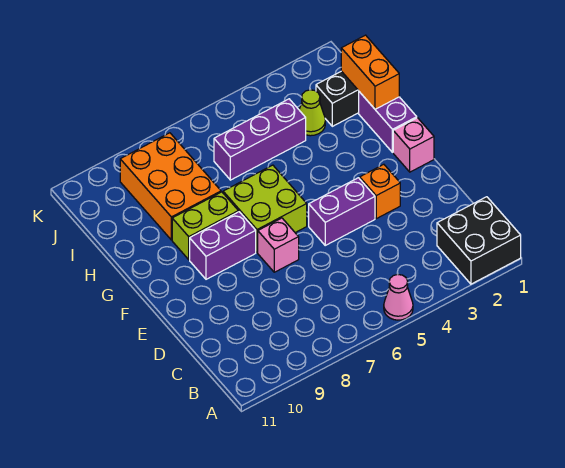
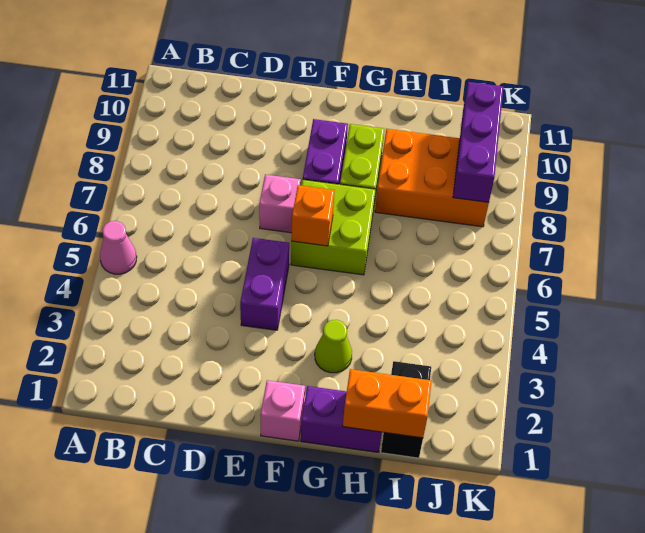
black 2x2 brick [437,197,521,284] -> none
orange 1x1 brick [360,164,400,219] -> orange 1x1 brick moved to [291,185,335,246]
lime 1x1 cone [299,90,325,136] -> lime 1x1 cone moved to [315,320,352,373]
purple 1x3 brick [214,99,306,180] -> purple 1x3 brick moved to [453,82,504,202]

